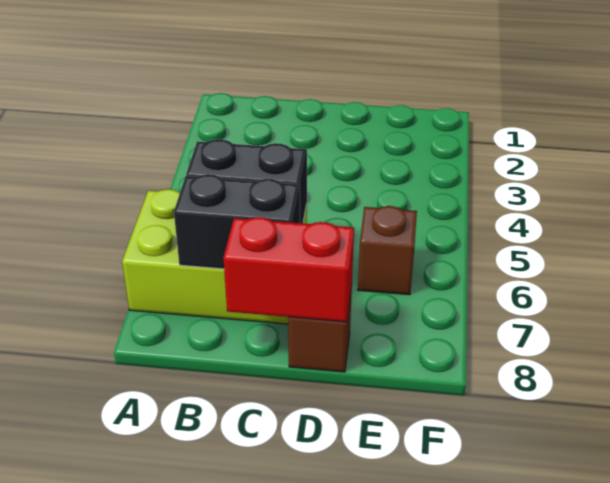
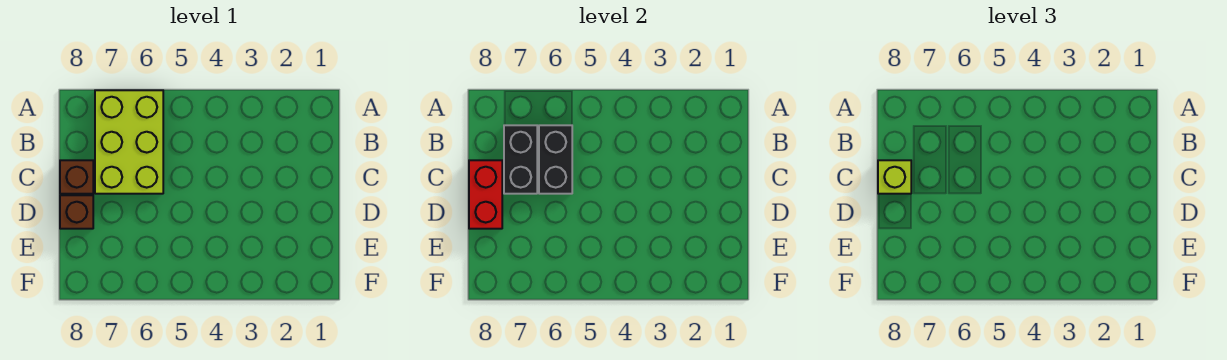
none -> lime 1x1 brick [878,160,911,194]
brown 1x1 brick [358,206,417,295] -> brown 1x1 brick moved to [60,160,93,194]

